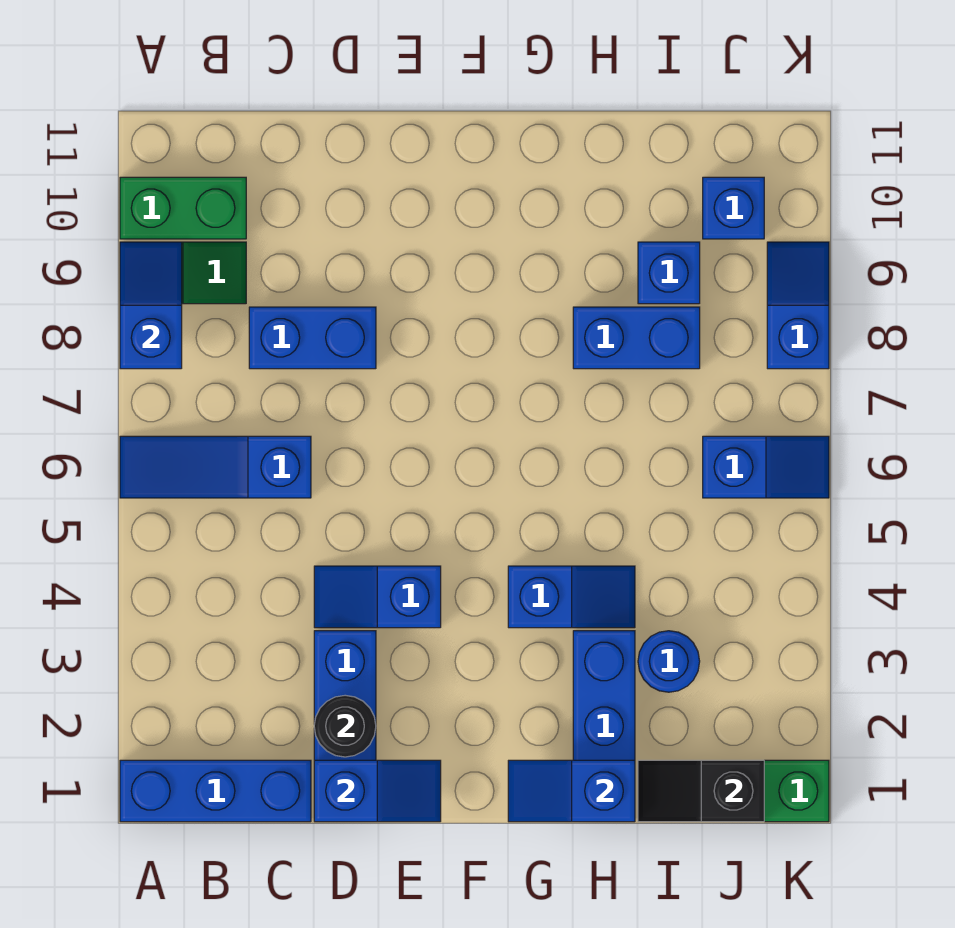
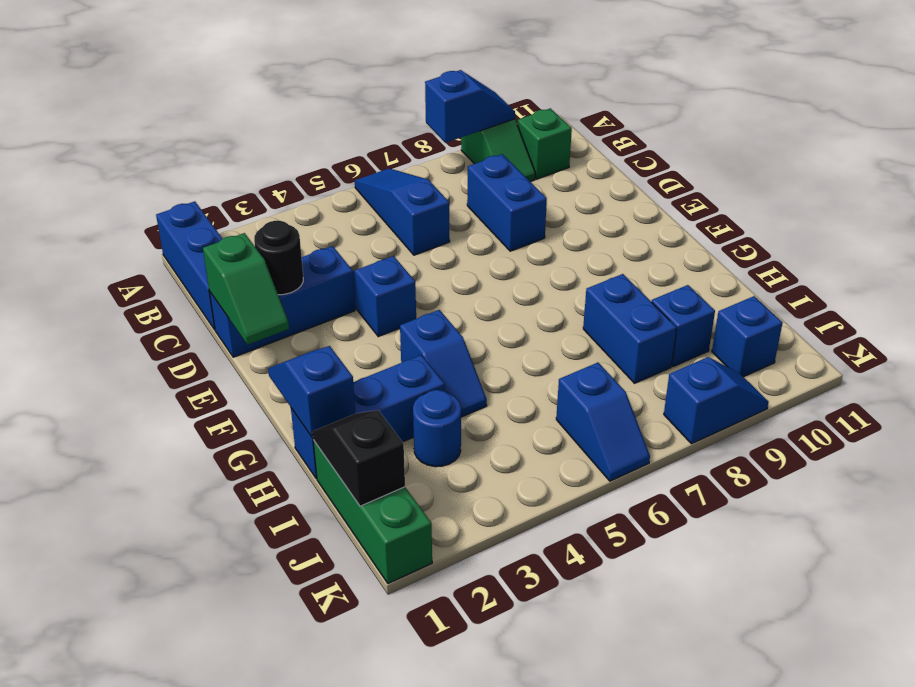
green 1x2 brick [120,177,246,239] -> green 1x1 brick [517,108,572,179]
blue 1x2 slope [314,760,441,822] -> green 1x2 slope [203,233,289,345]

